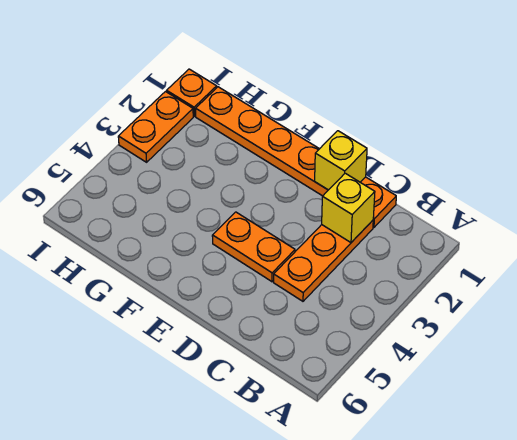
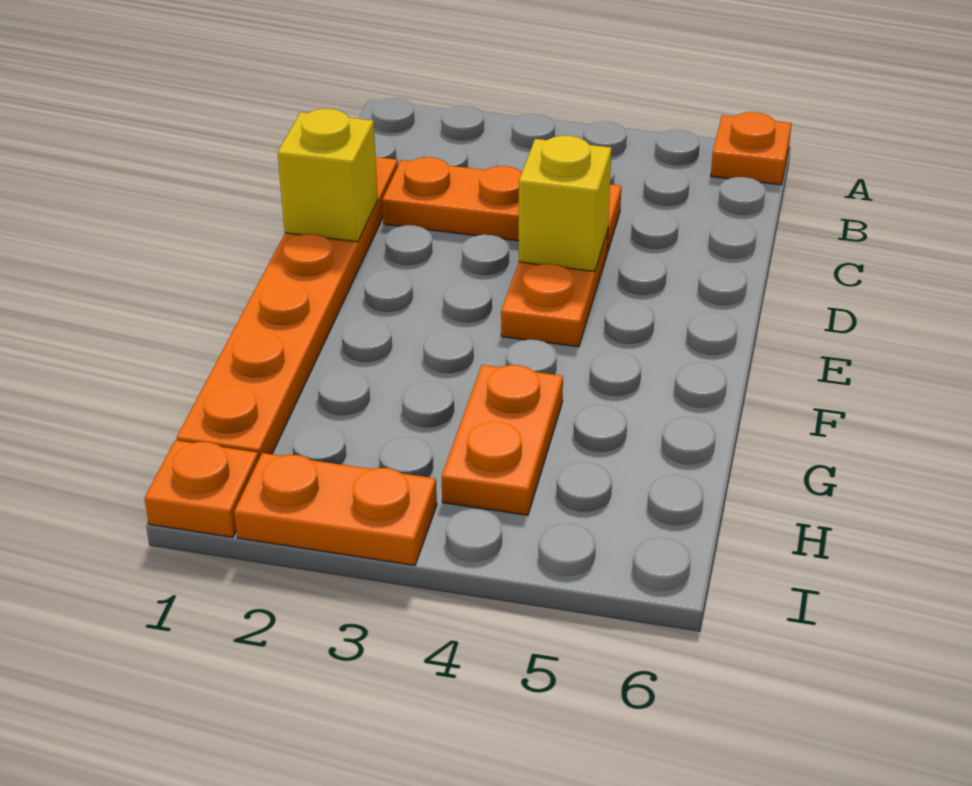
none -> orange 1x1 plate [711,112,792,185]
yellow 1x1 brick [322,173,375,242] -> yellow 1x1 brick moved to [519,136,611,272]
none -> orange 1x2 plate [441,365,563,515]

